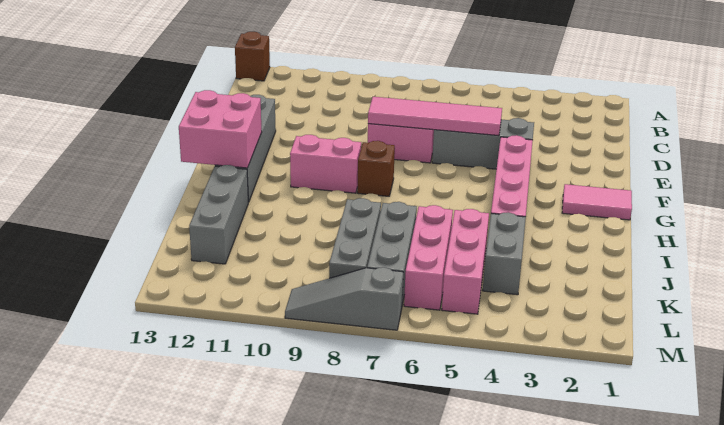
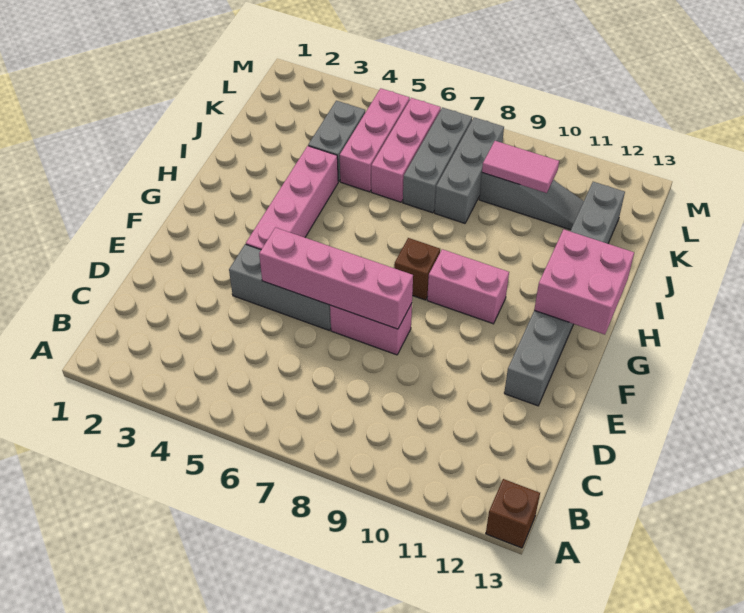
pink 1x4 tile [368,97,502,136] -> pink 1x4 brick [259,228,413,329]
pink 1x2 tile [562,184,632,220] -> pink 1x2 tile moved to [482,141,559,193]
grey 1x3 slope [285,267,403,330] -> grey 1x3 slope moved to [479,173,584,230]

